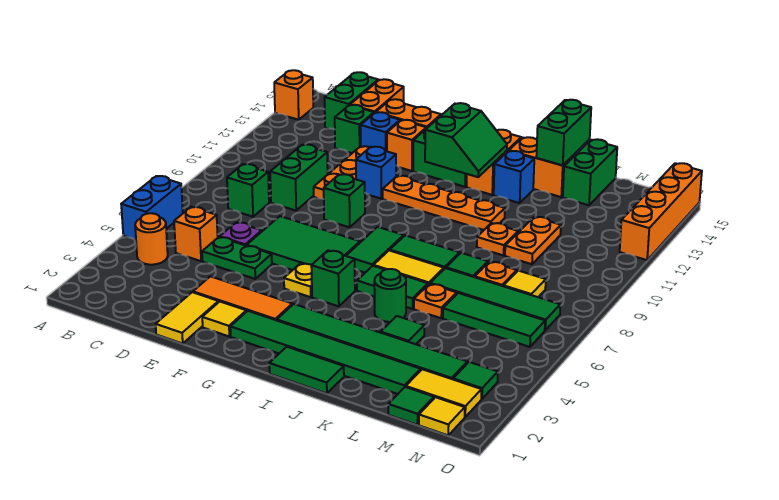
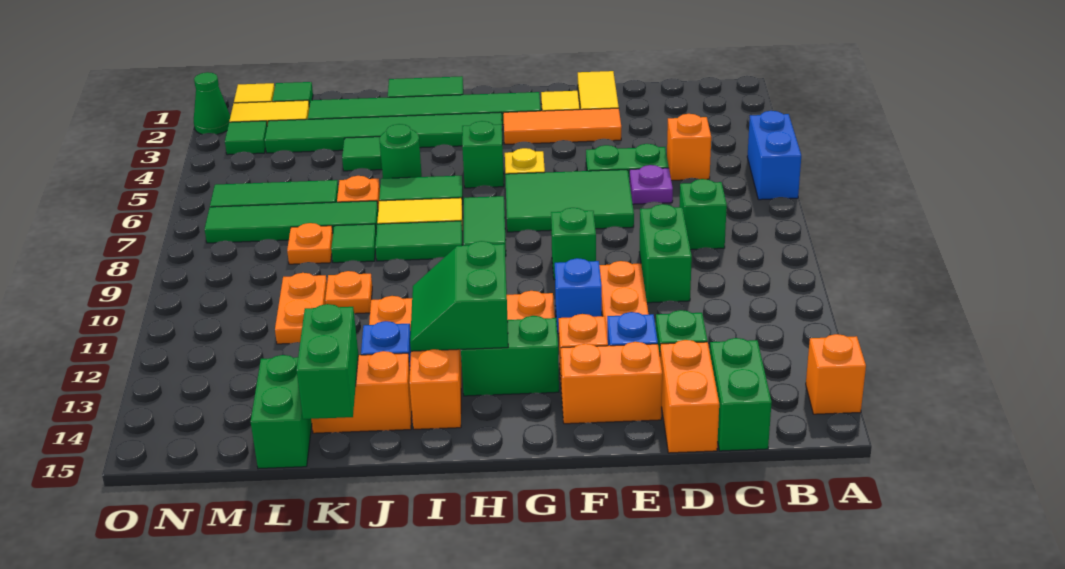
orange 1x1 round brick [135,213,168,265] -> none
yellow 1x1 tile [504,271,546,297] -> none
none -> green 1x1 cone [194,72,230,135]
orange 1x4 brick [620,163,702,260] -> none

